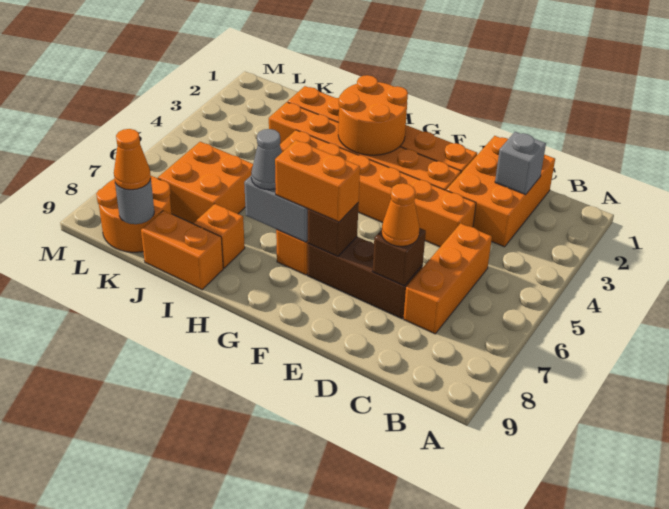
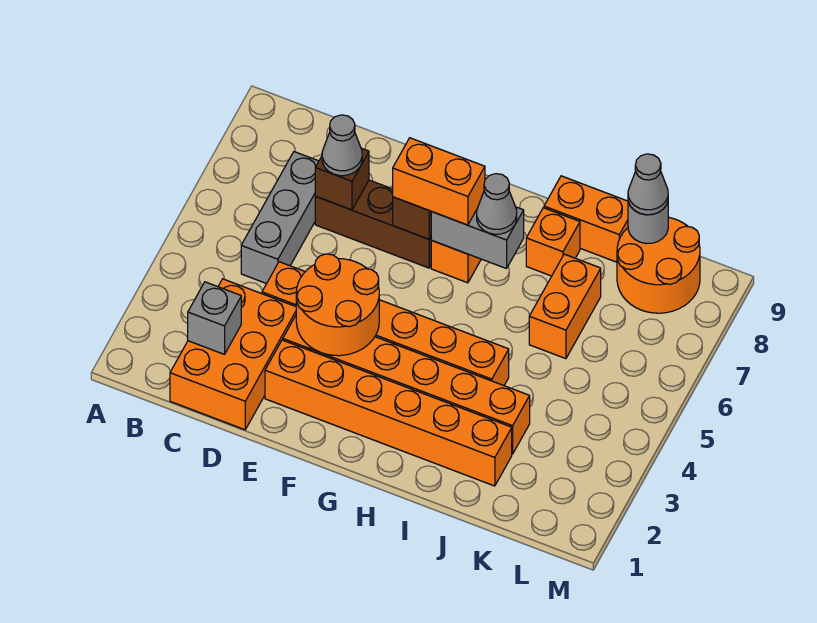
orange 1x3 brick [404,223,492,334] -> grey 1x3 brick [241,152,319,284]
orange 1x1 cone [381,183,419,246] -> grey 1x1 cone [322,115,362,176]
orange 2x2 round brick [338,75,408,155] -> orange 2x2 round brick moved to [296,254,379,356]
orange 2x2 brick [158,142,253,224] -> orange 1x2 brick [529,254,601,359]
orange 1x1 cone [114,129,151,190] -> grey 1x1 cone [628,154,668,215]

